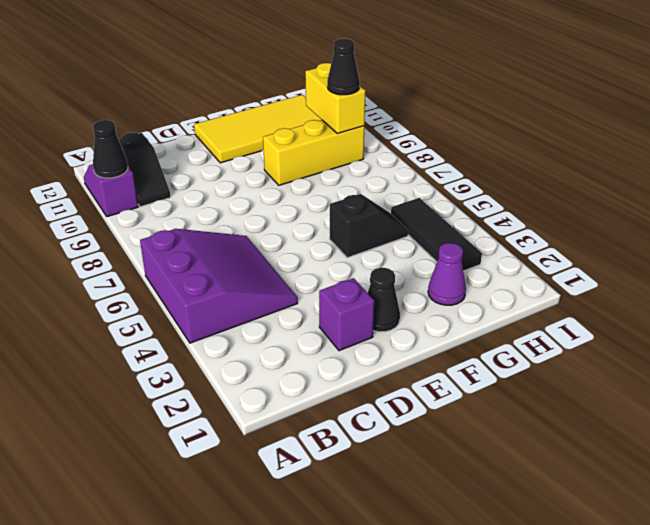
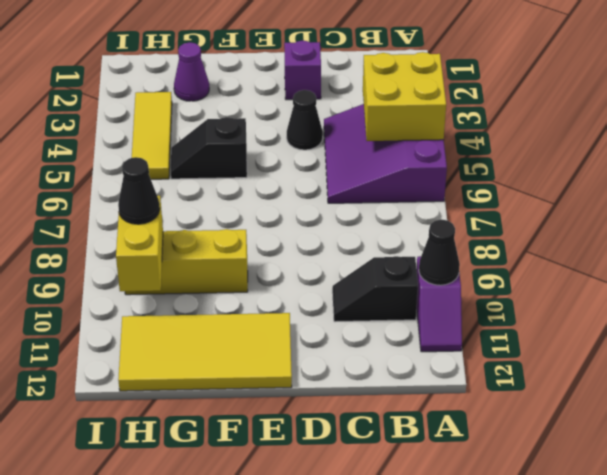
none -> yellow 2x2 brick [363,52,446,141]
black 1x2 slope [118,132,171,207] -> black 1x2 slope turned to [332,256,418,322]
black 1x1 cone [368,268,400,332] -> black 1x1 cone moved to [287,90,323,150]
black 1x3 tile [391,198,482,271] -> yellow 1x3 tile [132,92,172,179]

